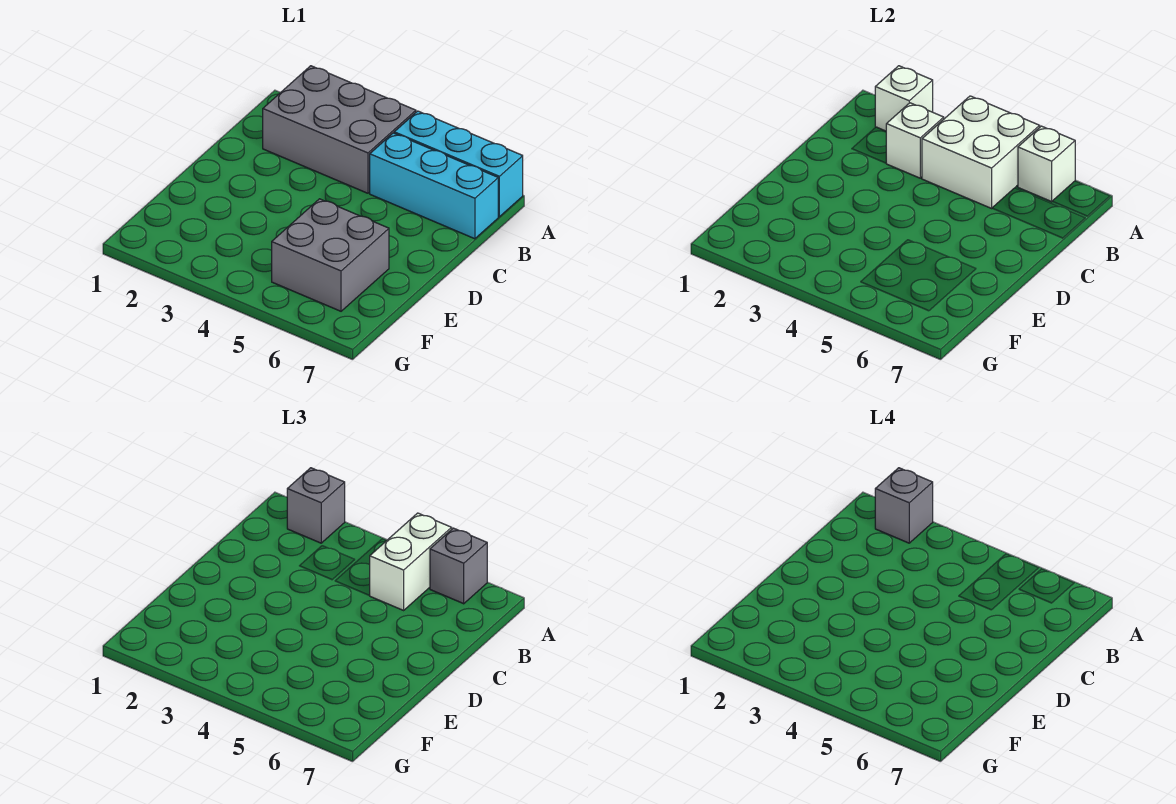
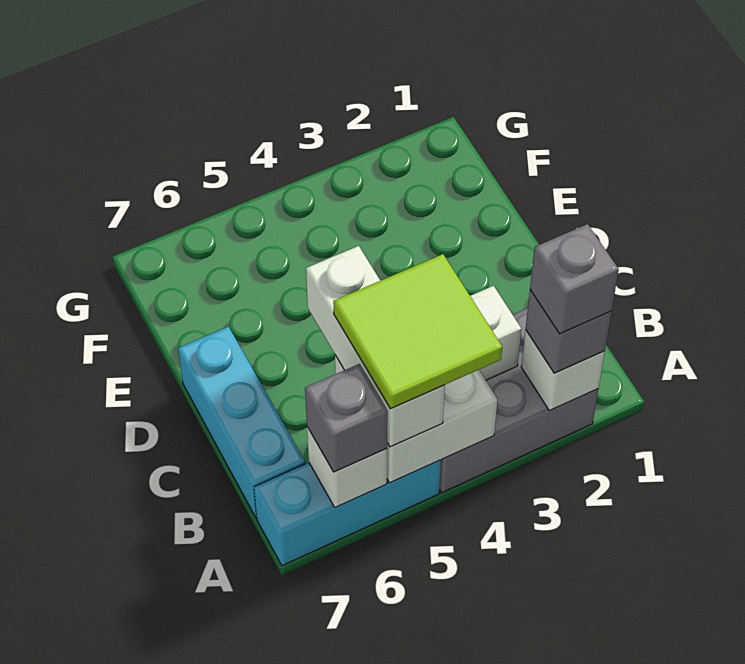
none -> lime 2x2 tile [333,254,502,409]
white 1x2 brick [369,513,452,610] -> white 1x3 brick [306,246,445,447]
cyan 1x3 brick [370,133,498,239] -> cyan 1x3 brick turned to [178,327,305,518]
grey 2x2 brick [272,199,389,311] -> none

